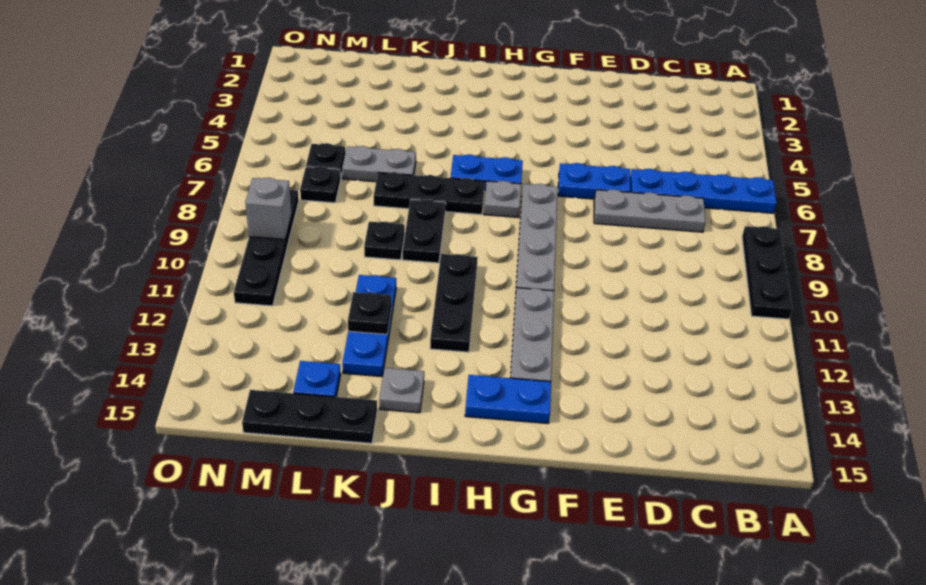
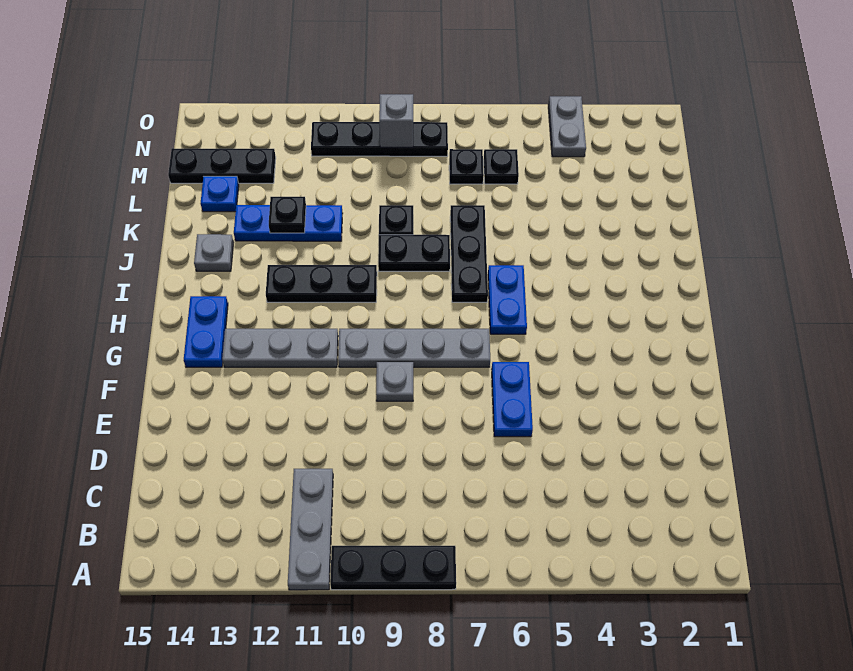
blue 1x4 plate [630,169,777,213] -> none
grey 1x3 plate [594,190,706,232] -> grey 1x3 plate moved to [288,469,333,590]
grey 1x1 plate [484,181,521,217] -> grey 1x1 plate moved to [376,362,413,401]
grey 1x2 plate [342,146,416,182] -> grey 1x2 plate moved to [548,96,586,157]
black 1x3 plate [242,390,377,443] -> black 1x3 plate turned to [168,148,276,183]

